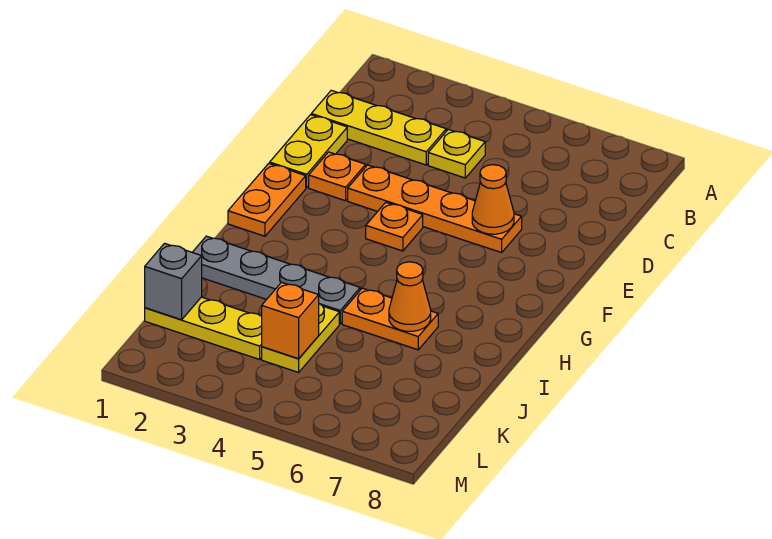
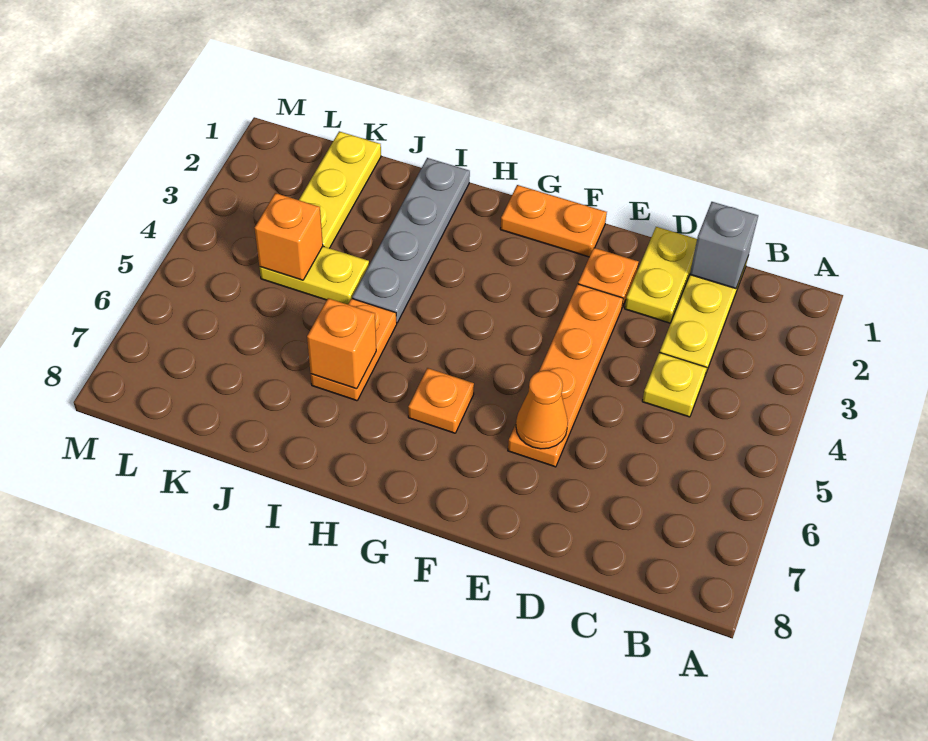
yellow 1x2 plate [270,115,347,188] -> yellow 1x2 plate turned to [625,227,697,323]
orange 1x1 plate [366,202,423,251] -> orange 1x1 plate moved to [408,368,474,433]
orange 1x1 cone [389,262,431,331] -> orange 1x1 brick [307,298,376,389]
grey 1x1 brick [145,243,202,320] -> grey 1x1 brick moved to [690,202,758,289]

